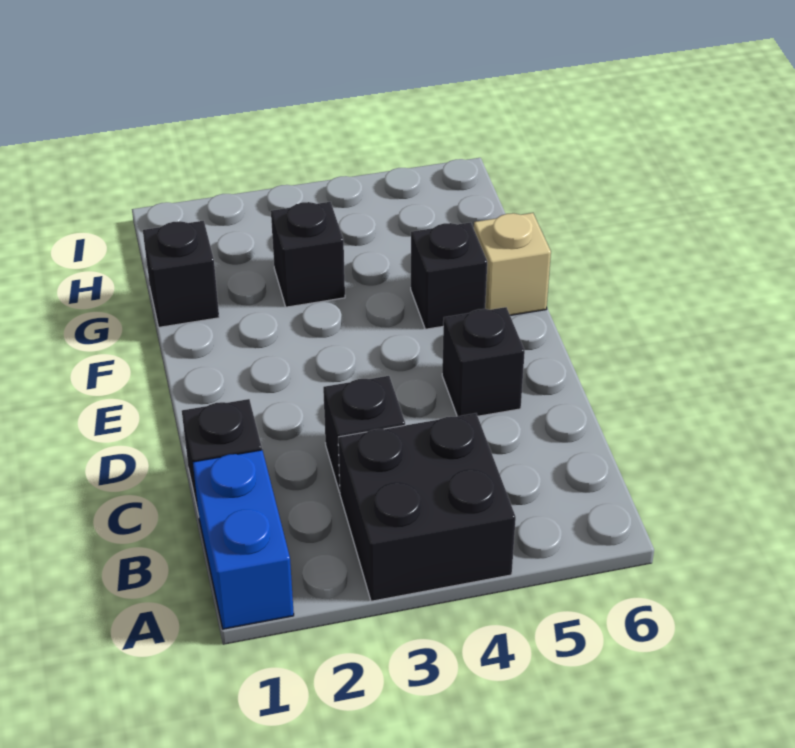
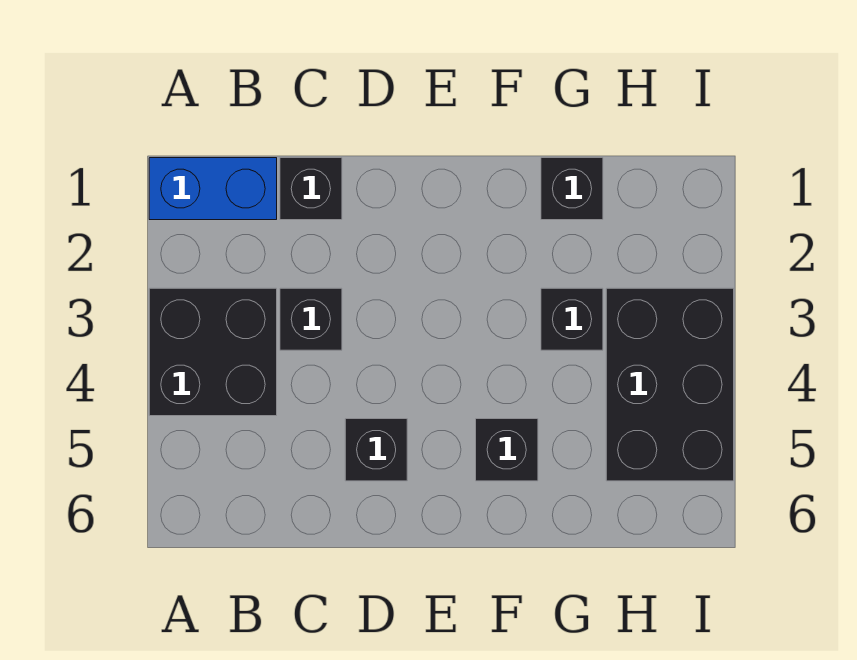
tan 1x1 brick [474,213,551,315] -> none
none -> black 2x3 brick [606,288,734,481]

